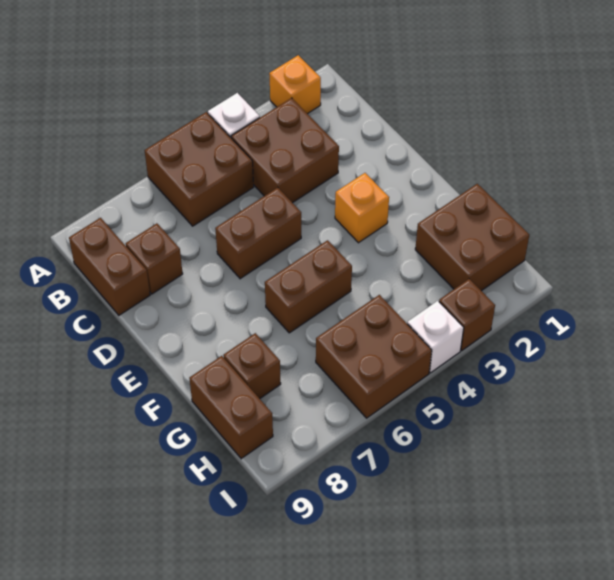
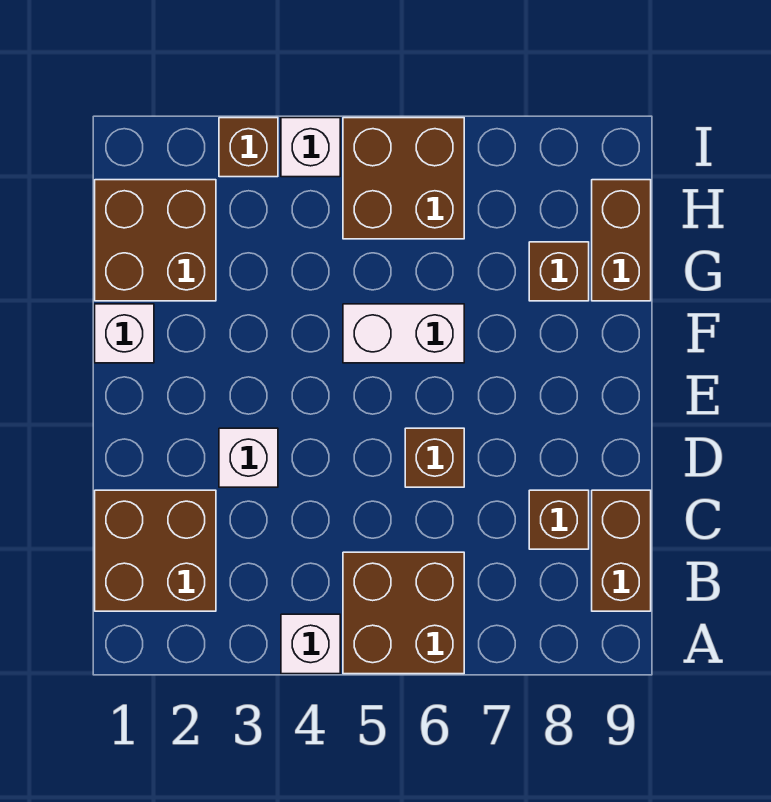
orange 1x1 brick [269,55,321,114] -> none
brown 2x2 brick [231,98,339,203] -> brown 2x2 brick moved to [95,490,216,611]
none -> white 1x1 brick [219,428,278,487]
brown 1x2 brick [215,188,301,279] -> brown 1x1 brick [405,428,464,487]
orange 1x1 brick [335,173,389,243] -> none
none -> white 1x1 brick [95,304,154,363]
brown 1x2 brick [265,240,352,333] -> white 1x2 brick [343,304,464,363]

